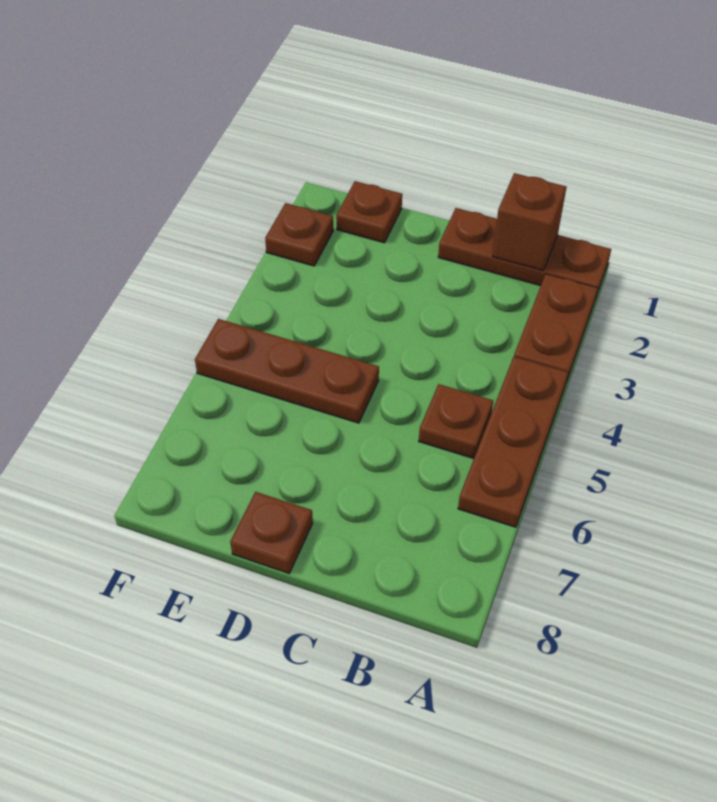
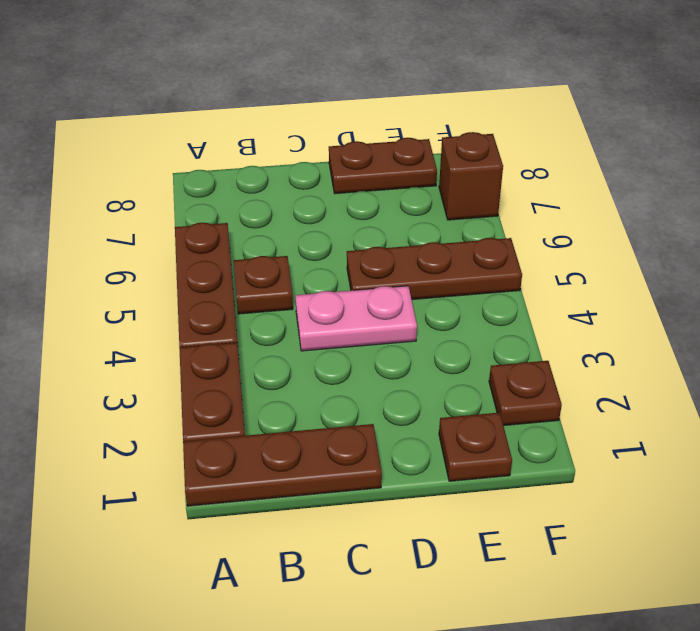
brown 1x1 brick [492,173,566,271] -> brown 1x1 brick moved to [439,132,503,220]
none -> pink 1x2 plate [295,286,417,351]
brown 1x1 plate [230,492,313,573] -> brown 1x2 plate [329,138,437,194]

